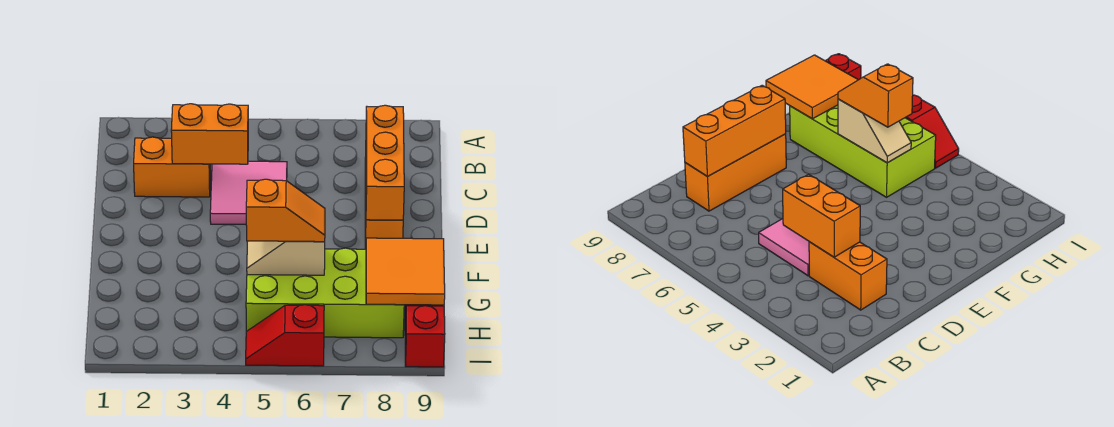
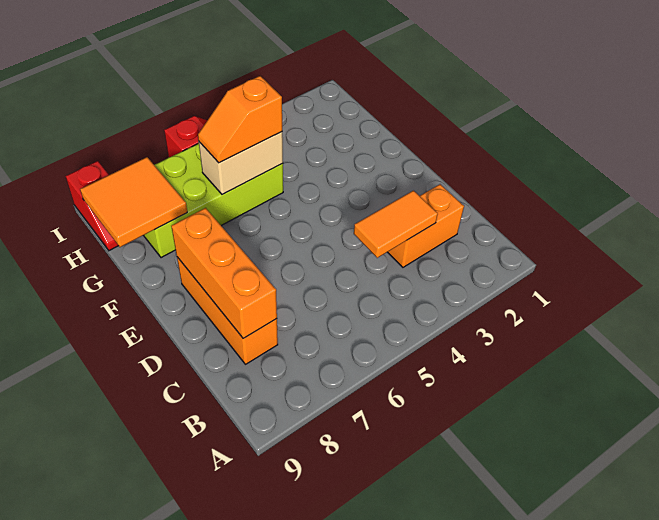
orange 1x2 brick [171,104,248,164] -> orange 1x2 tile [354,191,438,258]
pink 2x2 tile [210,161,287,224] -> none
tan 1x2 slope [247,241,325,275] -> tan 1x2 brick [199,132,283,195]

